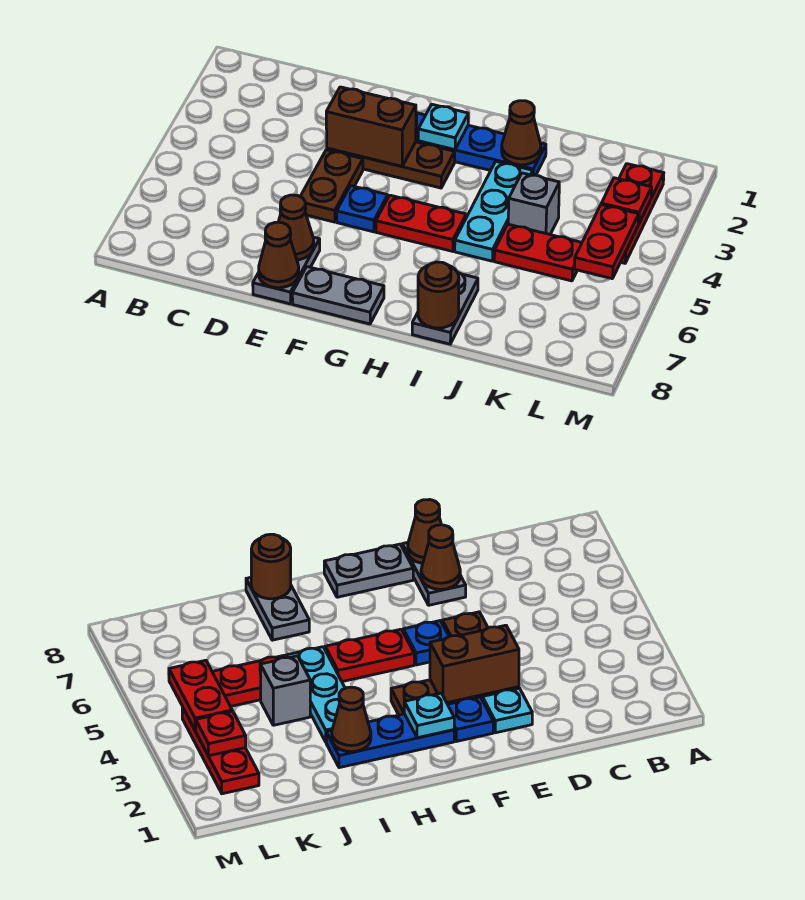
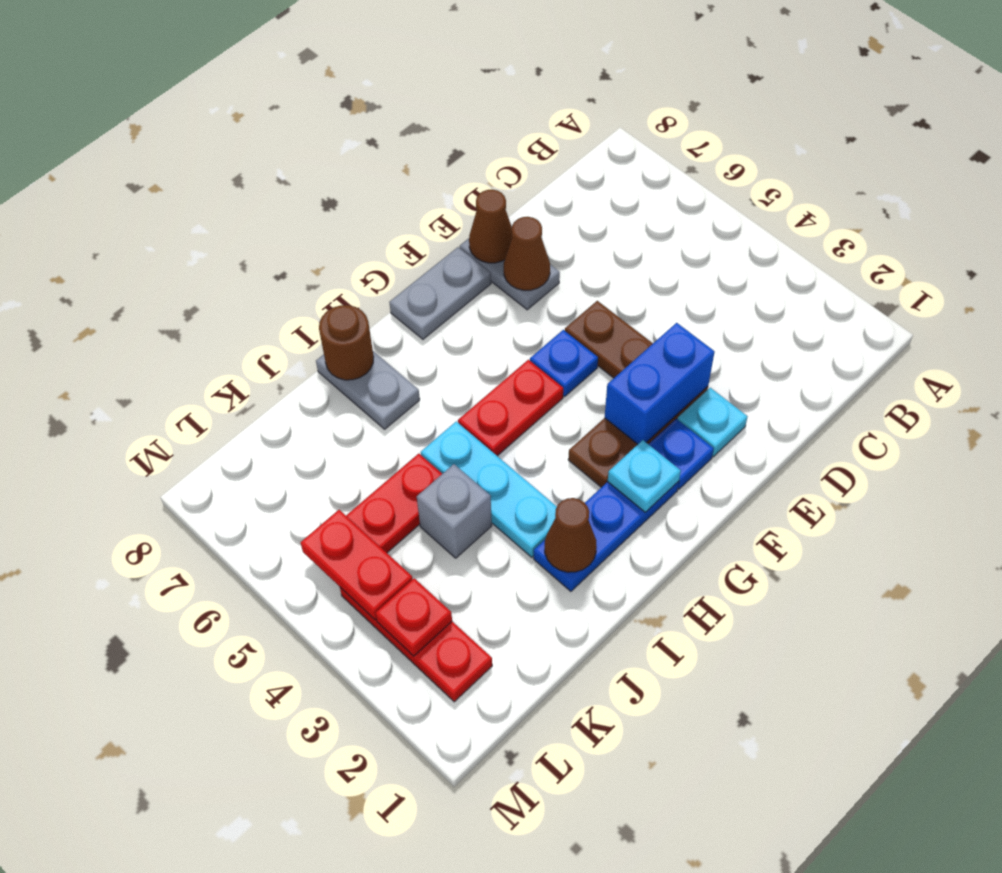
brown 1x2 brick [326,87,416,166] -> blue 1x2 brick [605,323,715,444]

